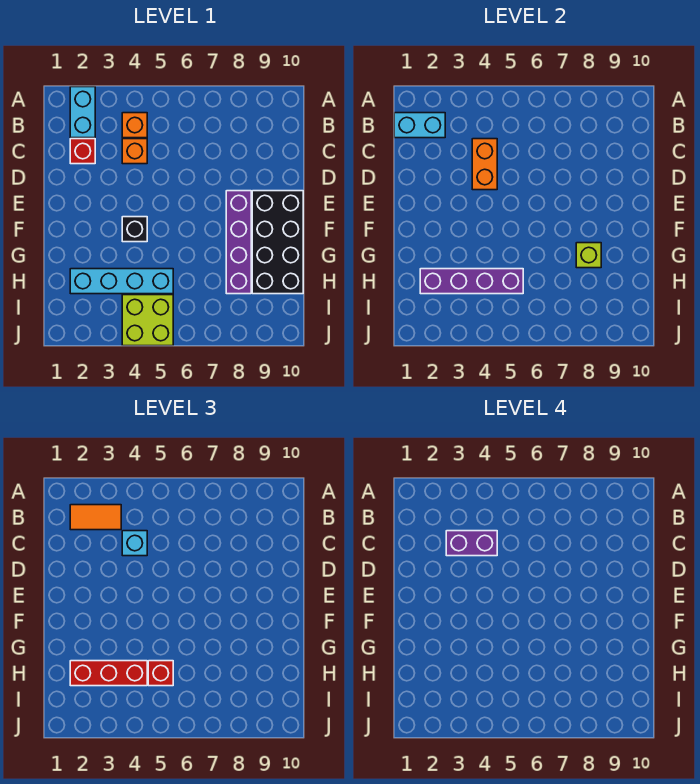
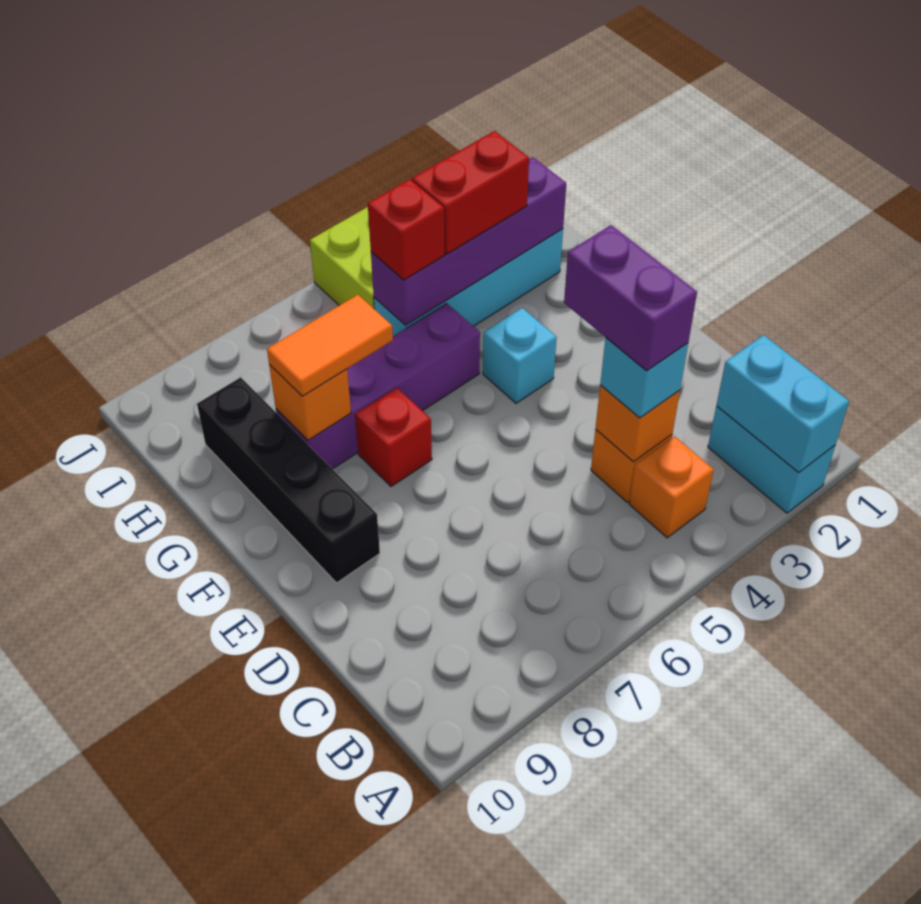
cyan 1x2 brick [394,113,445,138] -> cyan 1x2 brick turned to [716,335,849,473]
orange 1x2 tile [70,505,121,530] -> orange 1x2 tile moved to [267,295,393,396]
red 1x1 brick [70,139,95,164] -> red 1x1 brick moved to [355,388,432,487]
purple 1x2 brick [446,531,497,556] -> purple 1x2 brick turned to [564,225,697,371]
orange 1x2 brick [472,139,497,190] -> orange 1x1 brick [595,385,680,462]
purple 1x4 brick [226,191,251,294] -> purple 1x4 brick turned to [276,303,480,469]
black 2x4 brick [252,191,303,294] -> black 1x4 brick [197,377,380,583]
black 1x1 brick [122,217,147,242] -> cyan 1x1 brick [483,308,557,403]
lime 1x1 brick [576,243,601,268] -> orange 1x1 brick [269,365,351,440]
red 1x3 brick [70,661,147,686] -> red 1x2 brick [412,131,529,254]

